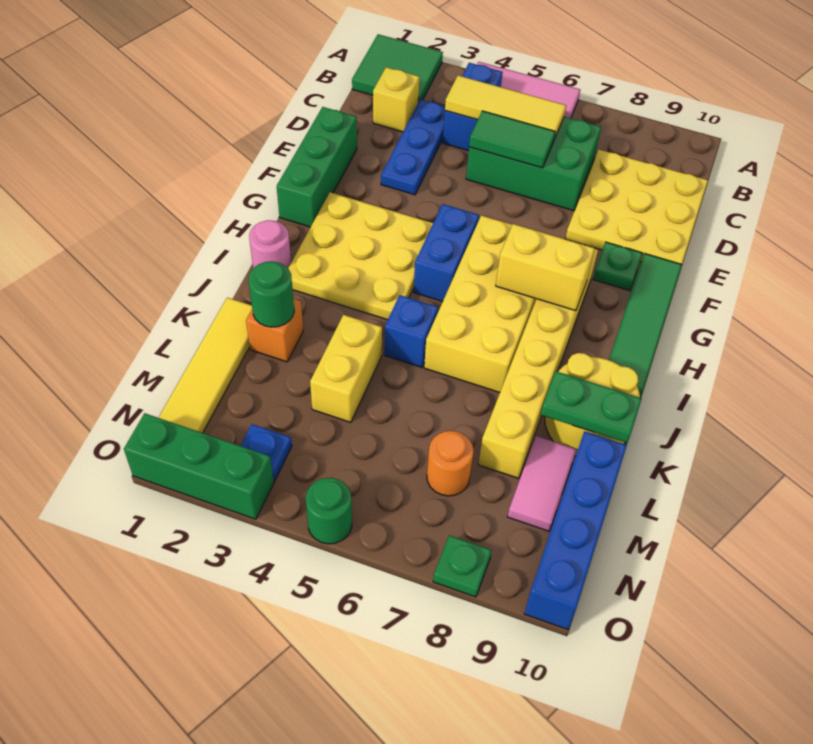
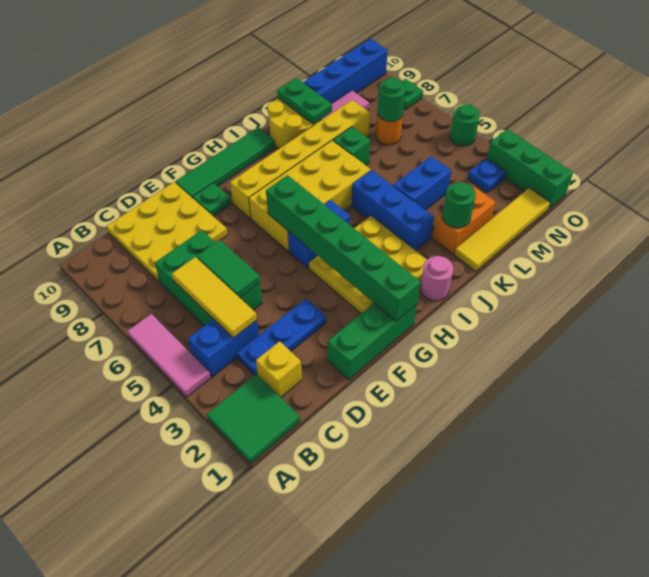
none -> green 1x6 brick [266,175,421,321]
yellow 1x2 brick [496,224,595,311] -> none
blue 1x1 brick [384,295,438,367] -> blue 1x3 brick [352,170,434,250]
orange 1x1 brick [246,299,303,362] -> orange 1x2 brick [433,187,496,254]
yellow 1x2 brick [310,315,382,422] -> blue 1x2 brick [393,156,451,210]
none -> green 1x1 brick [333,127,370,165]
none -> green 1x1 round brick [378,78,405,122]

